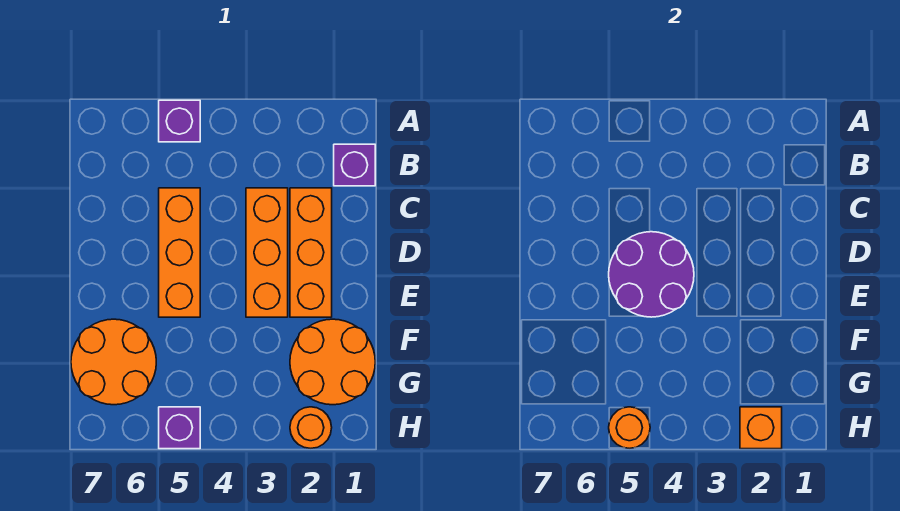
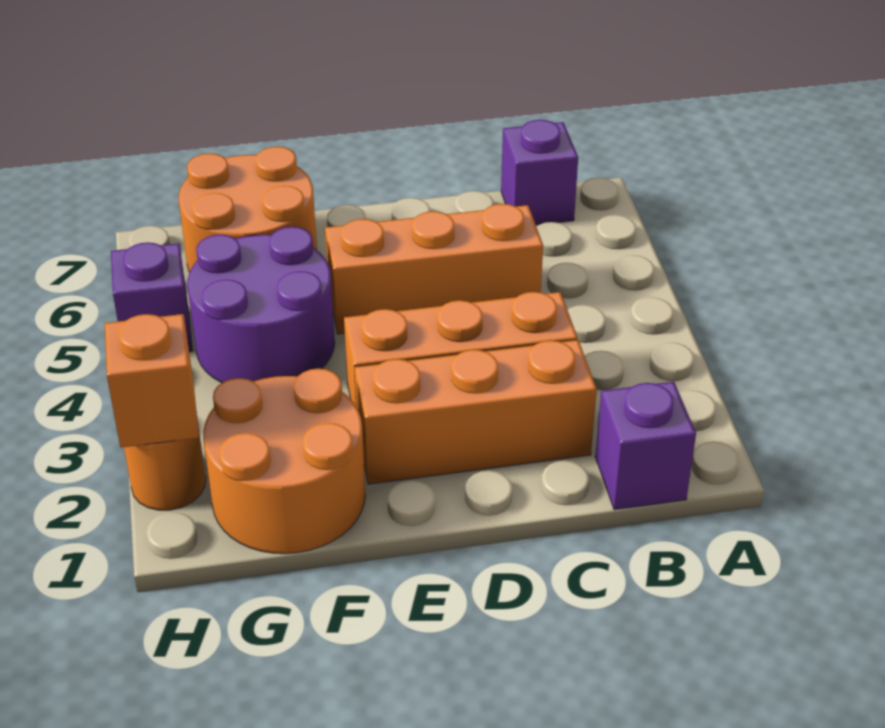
purple 1x1 brick [159,100,200,142] -> purple 1x1 brick moved to [501,120,578,225]
purple 2x2 round brick [609,232,694,317] -> purple 2x2 round brick moved to [187,227,335,383]
orange 1x1 round brick [609,407,650,448] -> none

